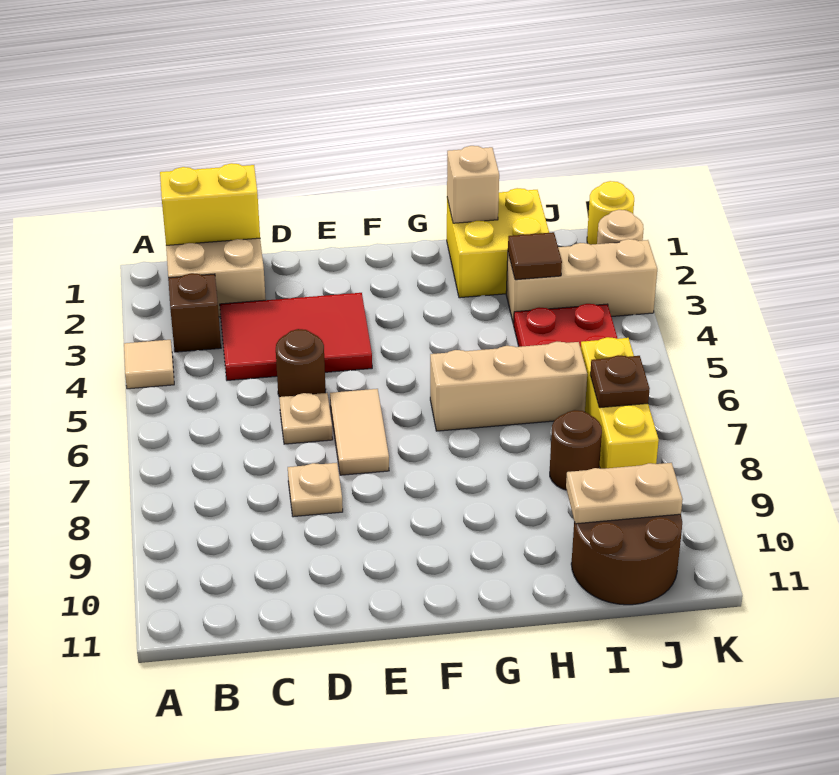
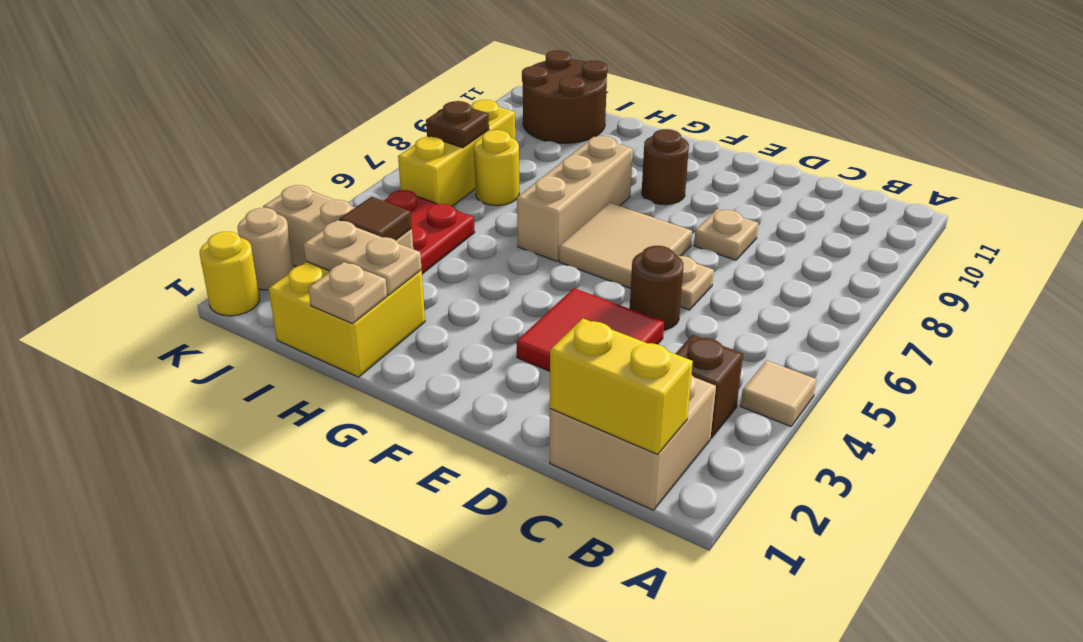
red 2x3 tile [220,293,372,380] -> red 2x2 tile [516,288,664,371]
tan 1x2 tile [330,389,389,475] -> tan 2x2 tile [559,203,692,289]
tan 1x3 brick [430,341,587,431] -> tan 1x3 brick turned to [517,136,633,261]
tan 1x1 brick [447,146,499,223] -> tan 1x1 plate [308,262,387,324]
none -> yellow 1x1 round brick [474,130,519,206]
brown 1x1 round brick [550,410,602,490] -> brown 1x1 round brick moved to [642,129,689,205]
tan 1x2 plate [566,463,683,524] -> tan 1x2 plate moved to [304,220,422,295]

